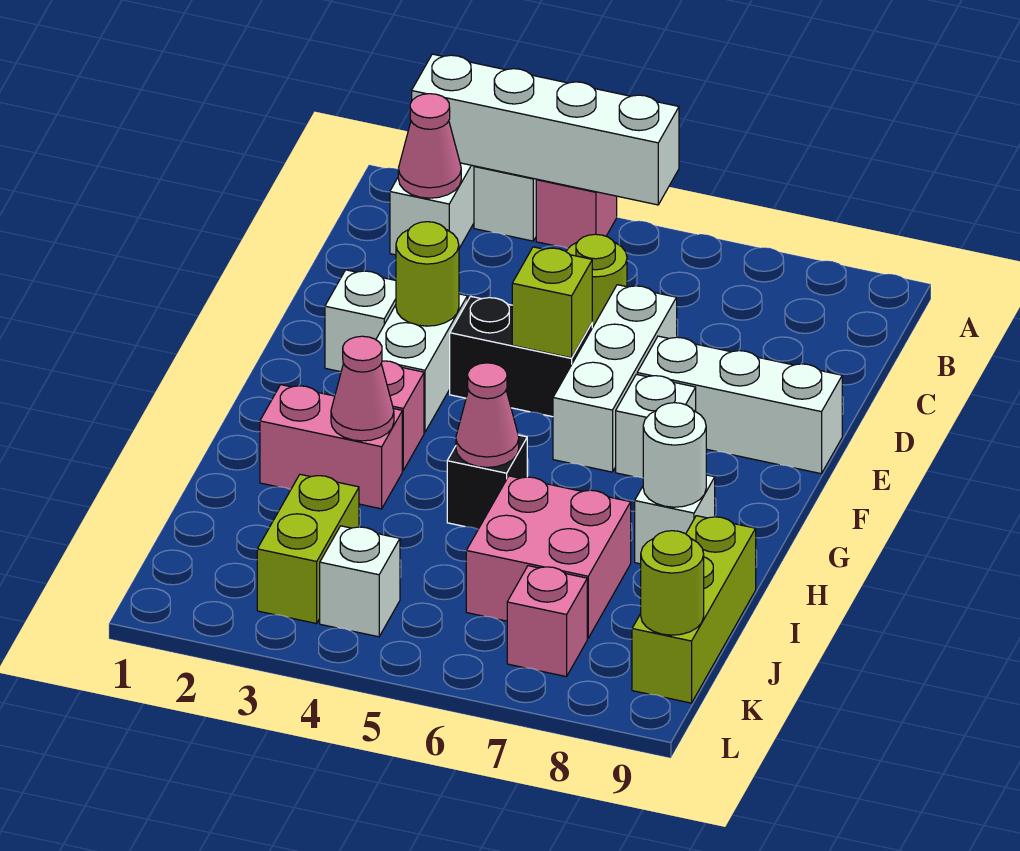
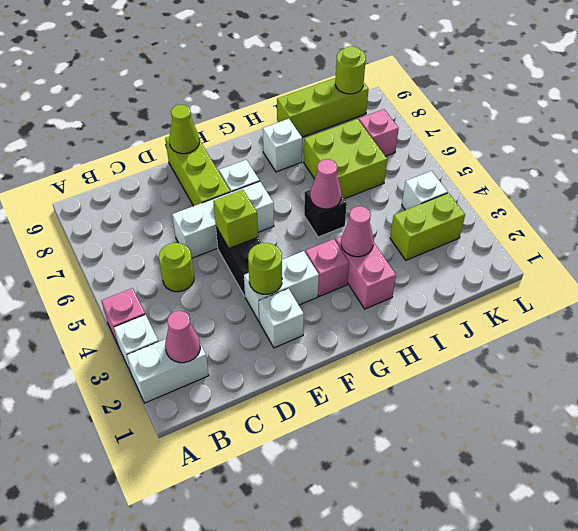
white 1x4 brick [412,54,679,205] -> none
white 1x3 brick [637,336,842,474] -> lime 1x3 brick [165,137,230,206]
none -> lime 1x1 cone [169,105,199,154]
white 1x1 round brick [643,403,706,507] -> none
pink 2x2 brick [466,476,631,638] -> lime 2x2 brick [304,119,387,199]

